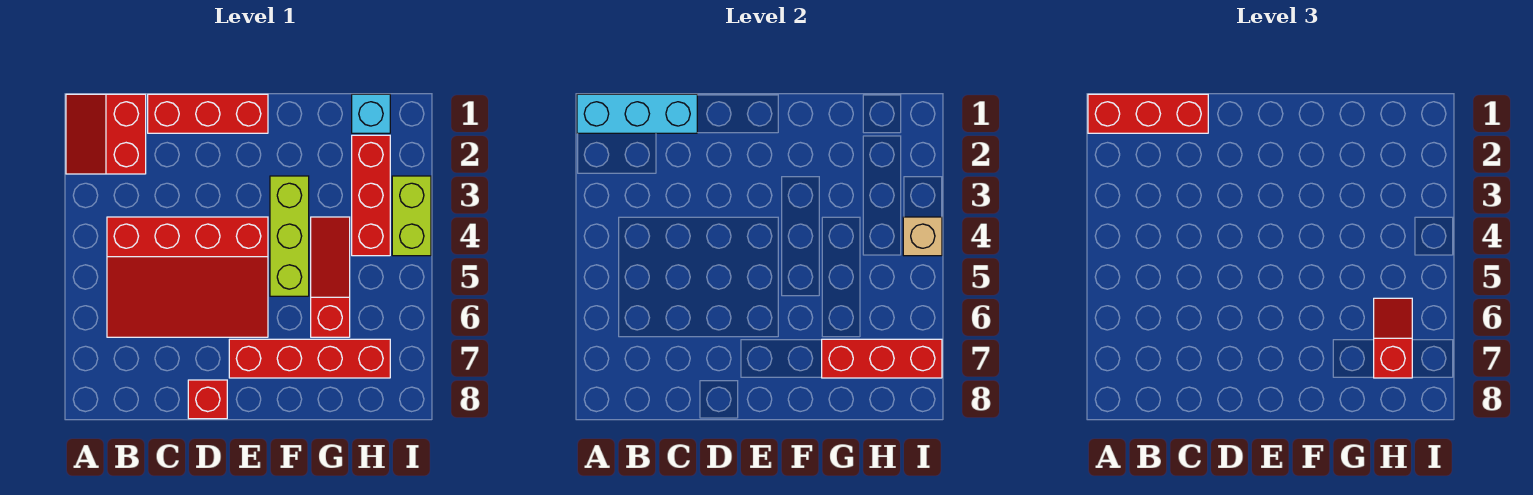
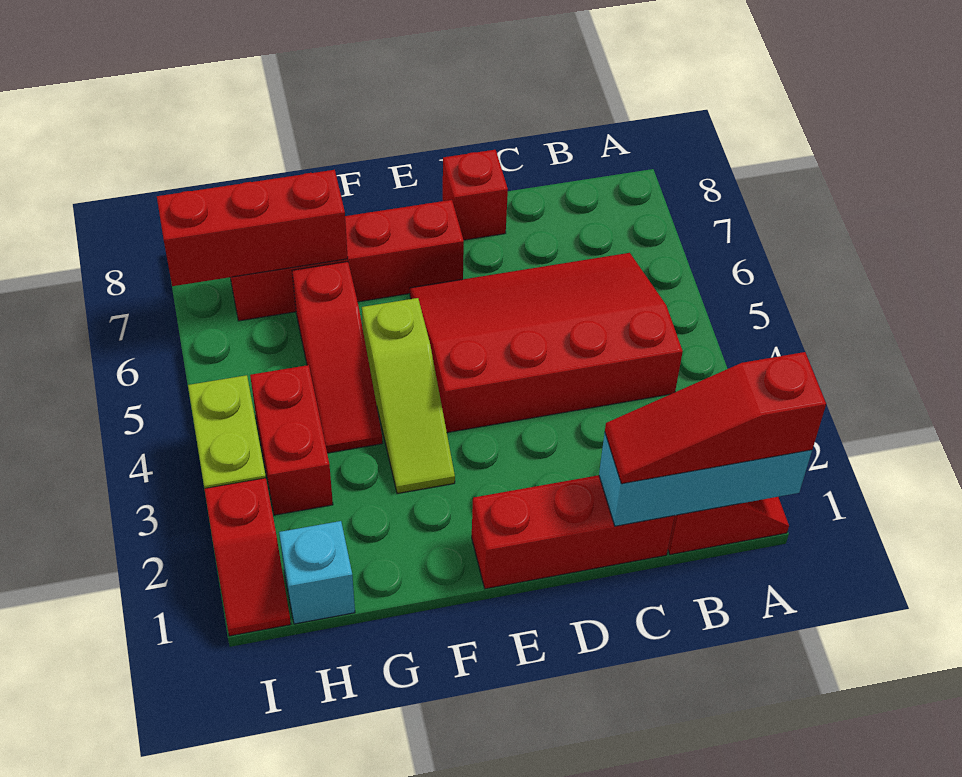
red 1x3 brick [1088,94,1208,133] -> red 1x3 slope [605,352,826,484]
lime 1x3 brick [270,176,309,296] -> lime 1x3 slope [362,298,455,494]
red 1x3 brick [352,135,390,256] -> red 1x2 brick [250,365,333,515]
red 1x2 slope [1374,298,1412,378] -> red 1x2 slope moved to [205,478,291,636]
tan 1x1 brick [903,217,942,256] -> none

